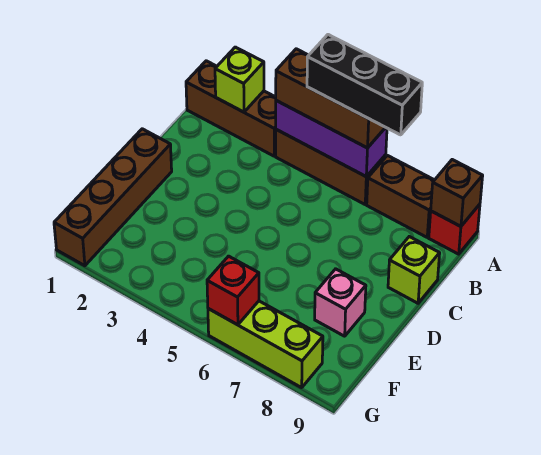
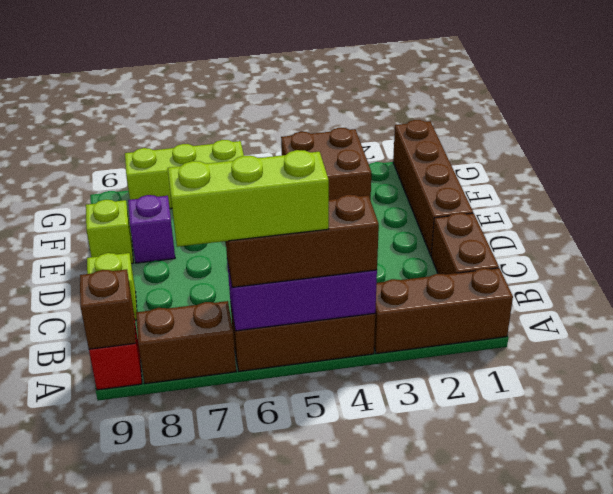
lime 1x1 brick [215,47,264,112] -> lime 1x1 brick moved to [86,200,133,264]
black 1x3 brick [307,35,422,135] -> lime 1x3 brick [168,150,329,247]
none -> brown 1x2 brick [431,213,499,275]
pink 1x1 brick [315,269,366,336] -> purple 1x1 brick [128,195,175,263]
none -> brown 2x2 brick [281,128,371,200]
red 1x1 brick [207,256,259,325] -> none

